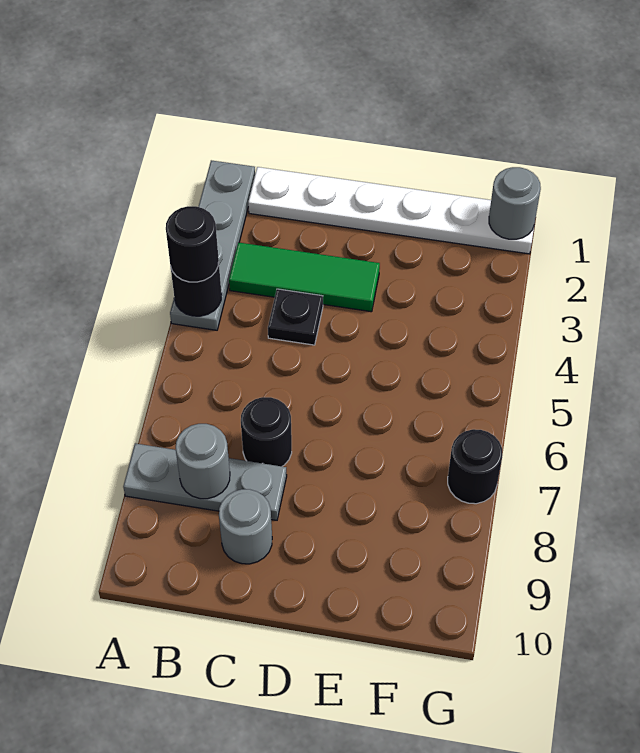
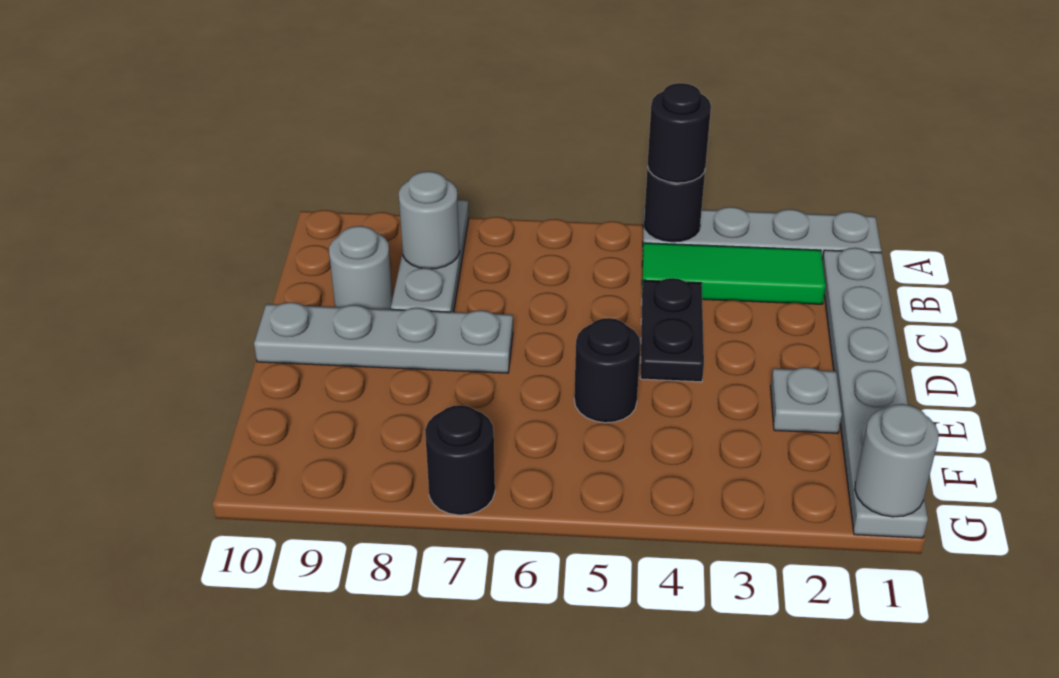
white 1x6 plate [248,167,534,254] -> grey 1x6 plate [822,248,928,538]
green 1x3 tile [229,242,380,312] -> green 1x3 tile turned to [642,243,826,304]
black 1x1 plate [268,289,323,345] -> black 1x2 plate [640,278,704,382]
black 1x1 round brick [241,397,292,466] -> black 1x1 round brick moved to [574,318,641,423]
none -> grey 1x4 plate [254,302,513,373]
none -> grey 1x1 plate [771,367,842,433]

